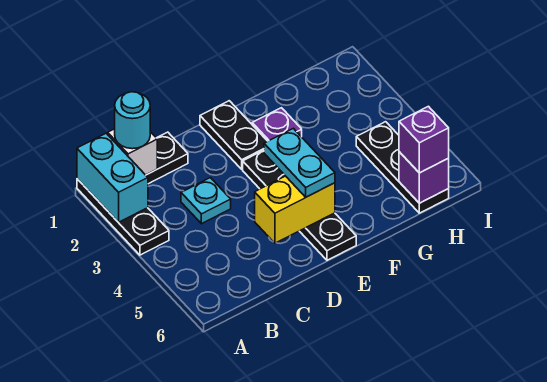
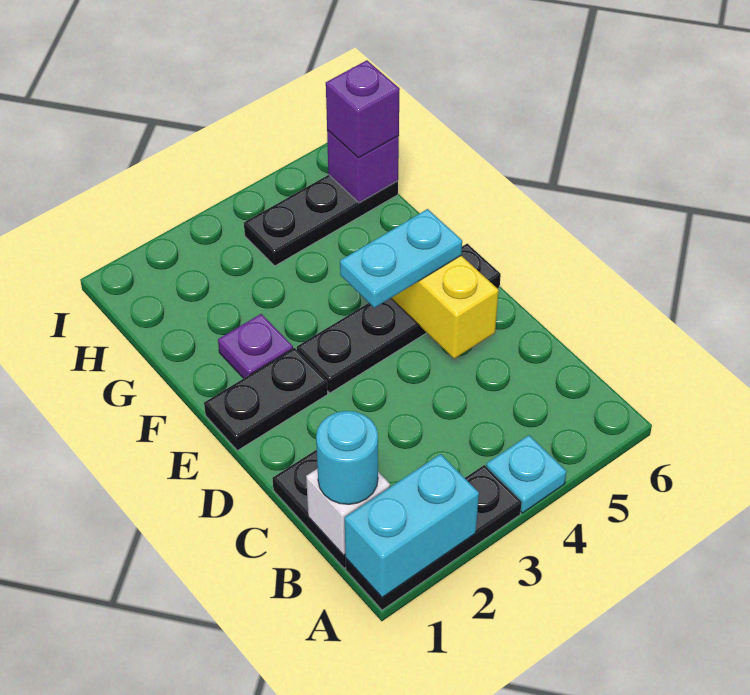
cyan 1x1 plate [181,178,231,224] -> cyan 1x1 plate moved to [486,435,566,513]

